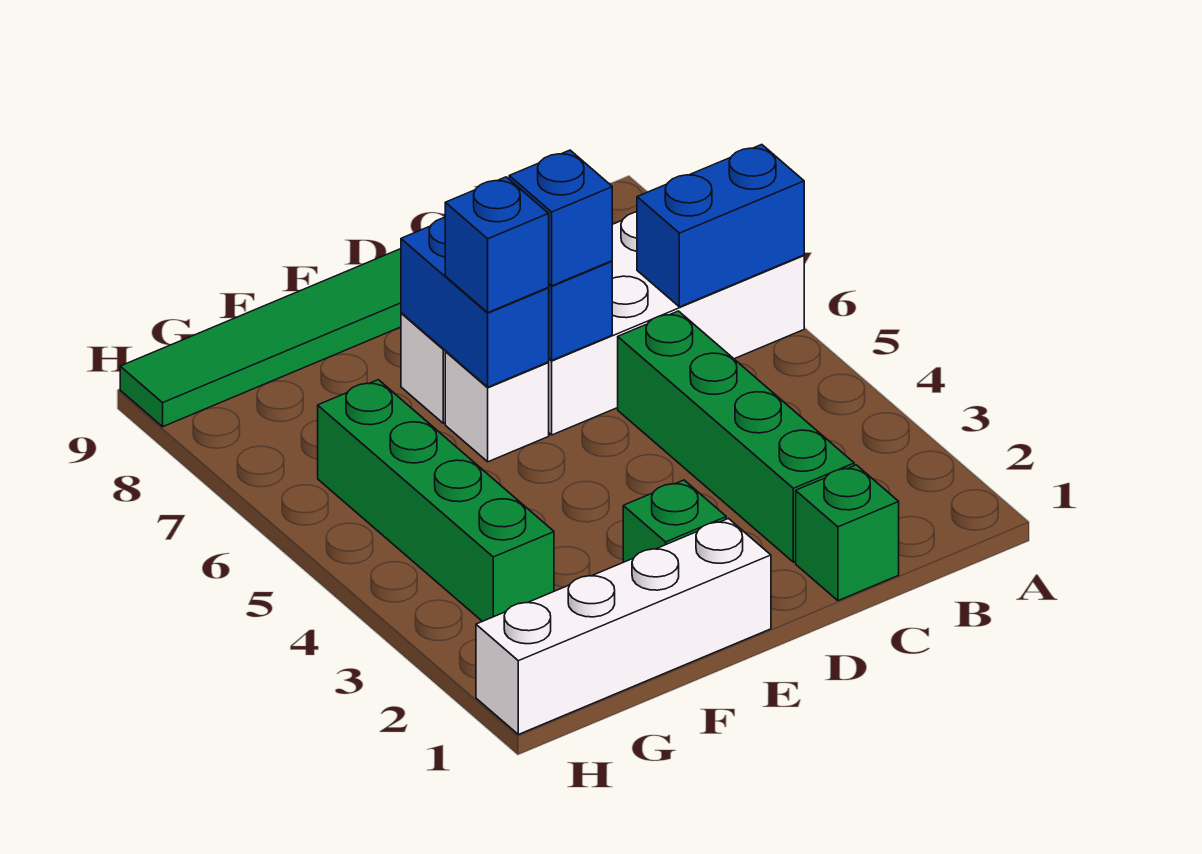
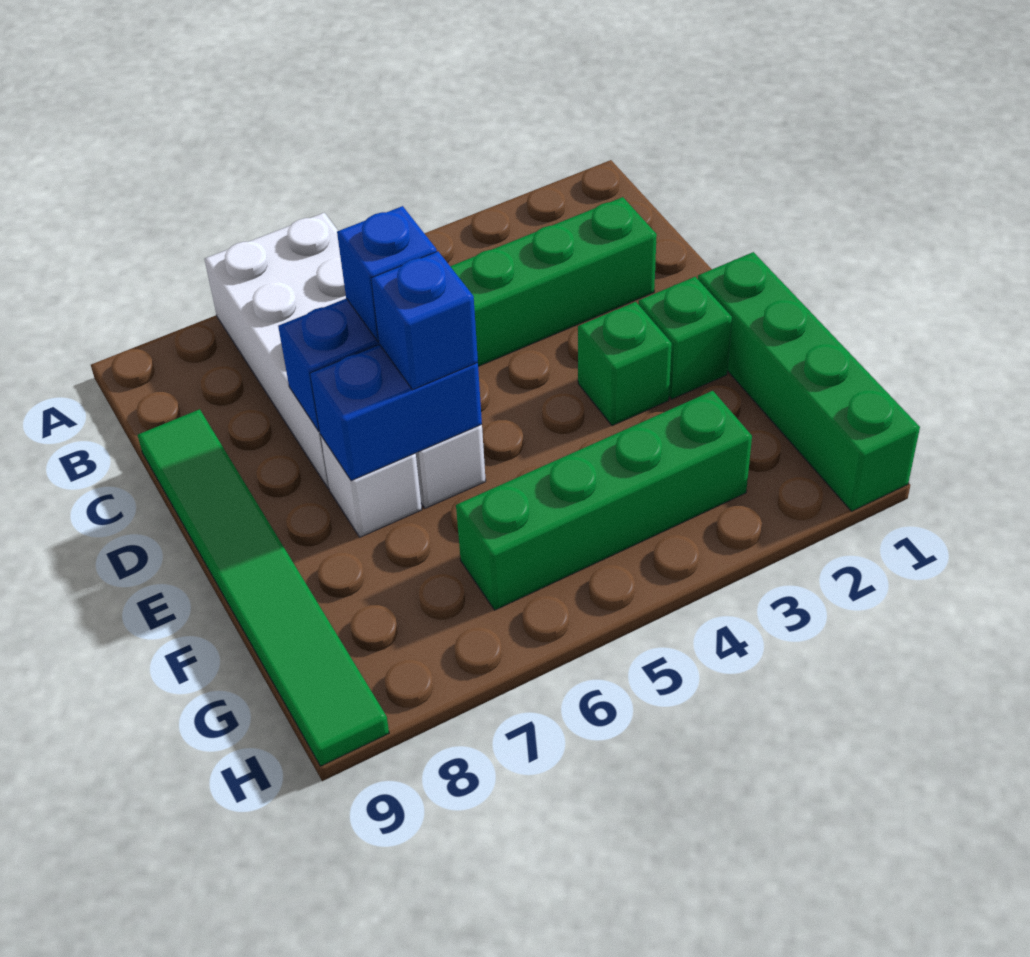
blue 1x2 brick [637,145,804,307] -> none
green 1x1 brick [796,465,899,601] -> green 1x1 brick moved to [578,302,672,426]
white 1x4 brick [476,519,771,734] -> green 1x4 brick [698,252,920,511]

